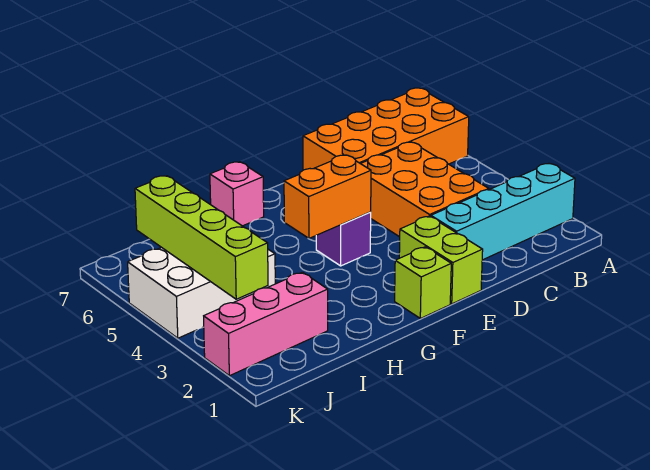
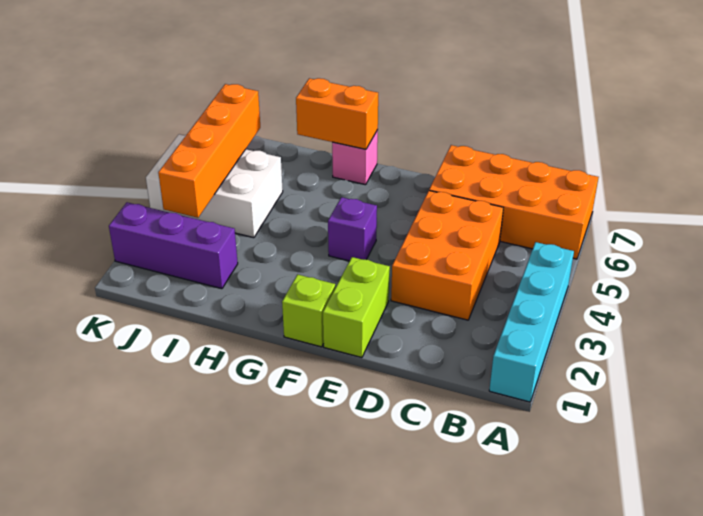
cyan 1x4 brick [431,164,575,260] -> cyan 1x4 brick turned to [489,242,574,402]
orange 1x2 brick [284,155,371,238] -> orange 1x2 brick moved to [296,78,378,149]
pink 1x3 brick [204,272,328,376] -> purple 1x3 brick [109,202,238,289]
lime 1x4 brick [135,176,268,299] -> orange 1x4 brick [158,84,260,218]

